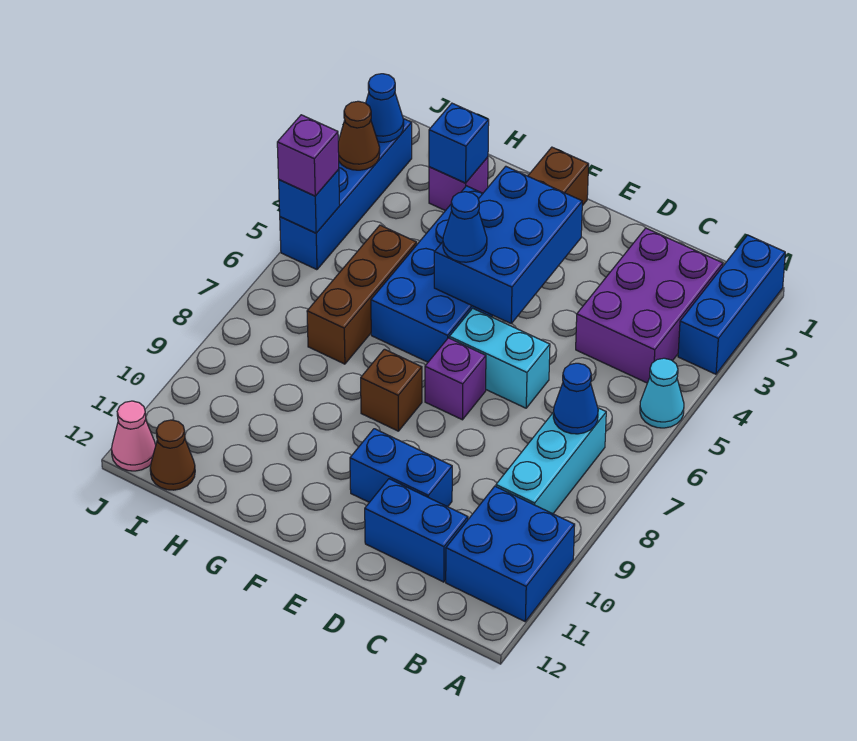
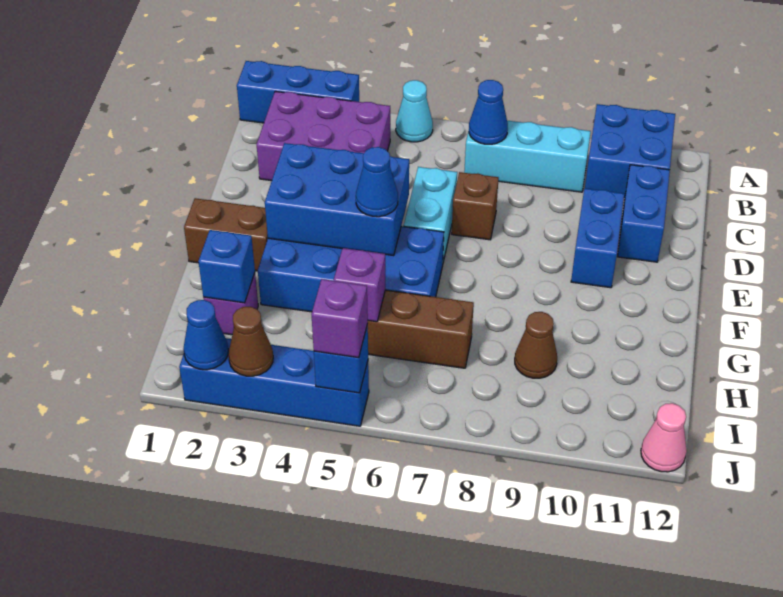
purple 1x1 brick [425,338,486,420] -> purple 1x1 brick moved to [334,248,385,322]
brown 1x1 brick [361,349,422,431] -> brown 1x1 brick moved to [452,172,499,240]
brown 1x1 cone [150,420,195,490] -> brown 1x1 cone moved to [515,312,557,378]

